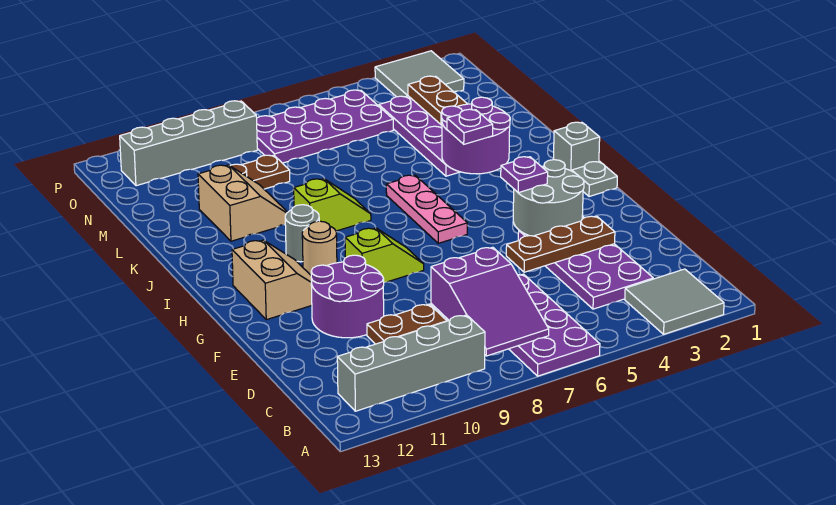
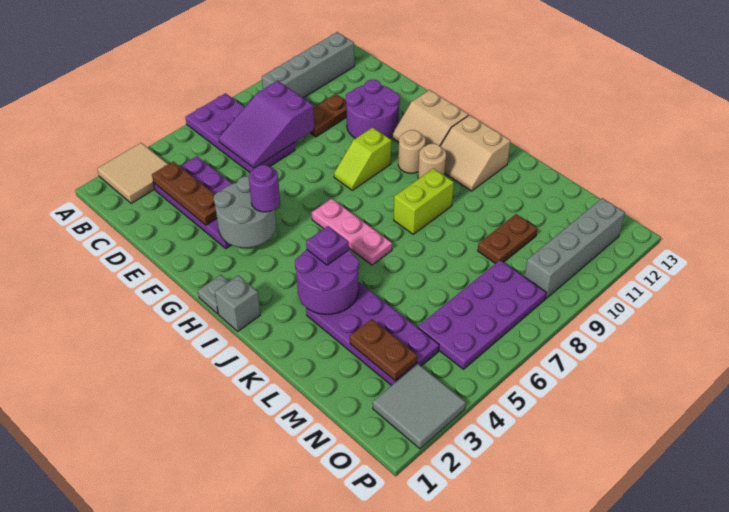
grey 2x2 tile [625,269,724,334] -> tan 2x2 tile [97,143,168,203]
purple 2x3 slope [431,247,549,356] -> purple 2x3 slope turned to [219,81,314,168]
brown 1x3 plate [506,216,615,272] -> brown 1x3 plate turned to [152,161,217,225]
purple 1x1 plate [501,157,548,193] -> purple 1x1 round brick [249,165,280,212]
grey 1x1 round brick [285,205,319,262] -> tan 1x1 round brick [418,144,446,179]
lime 1x2 slope [294,179,371,231] -> lime 1x2 brick [394,168,454,234]
tan 2x2 slope [198,165,288,241] -> tan 2x2 slope moved to [440,115,510,191]

